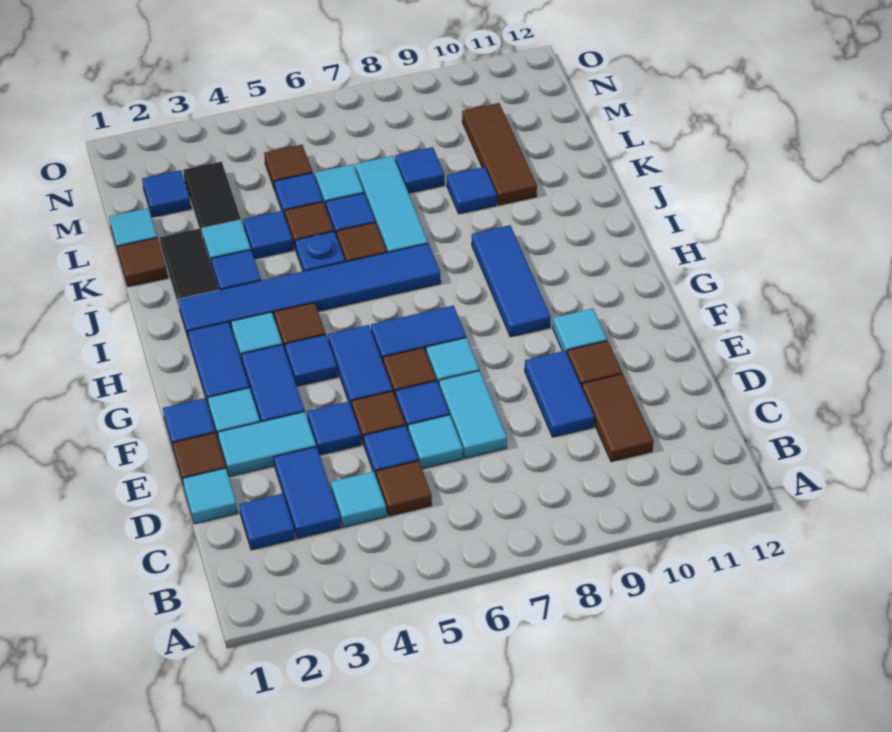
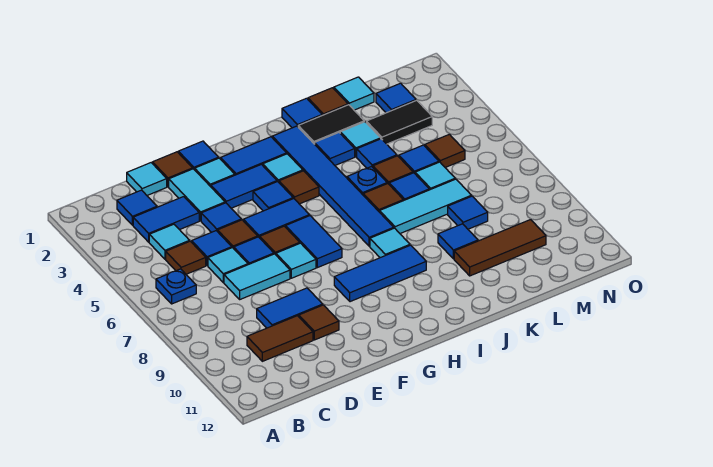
none -> blue 1x1 plate [156,269,196,304]
cyan 1x1 tile [553,309,607,352] -> cyan 1x1 tile moved to [370,228,410,258]
none -> blue 1x1 tile [282,98,322,128]

